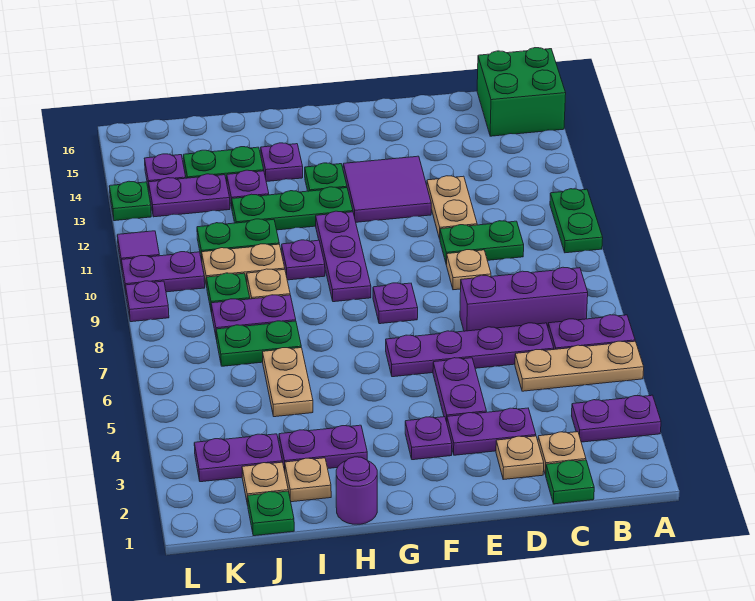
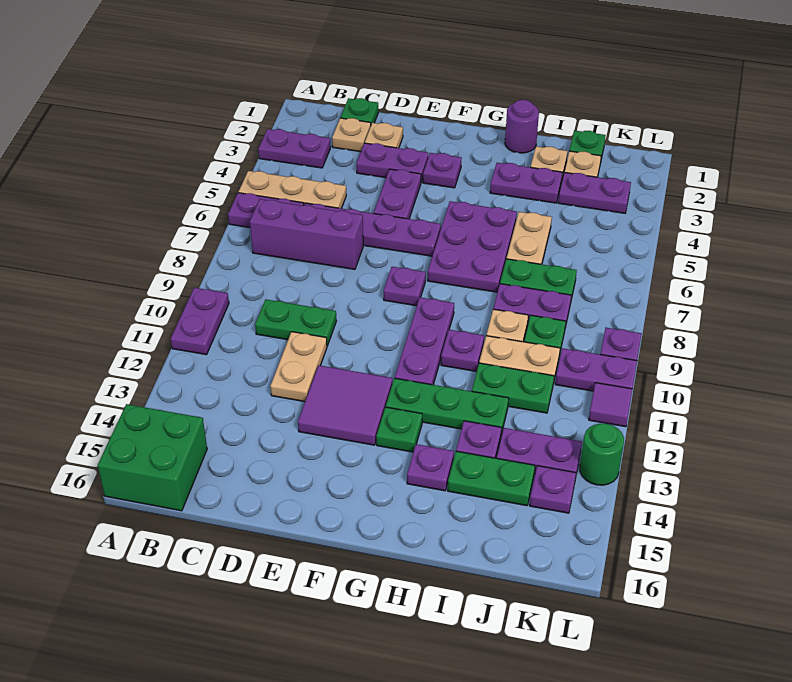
green 1x2 plate [550,189,603,253] -> purple 1x2 plate [171,288,229,355]
tan 1x1 plate [446,250,491,290] -> none
none -> purple 2x3 plate [428,201,517,292]
green 1x1 plate [109,181,151,221] -> green 1x1 round brick [580,423,624,485]

